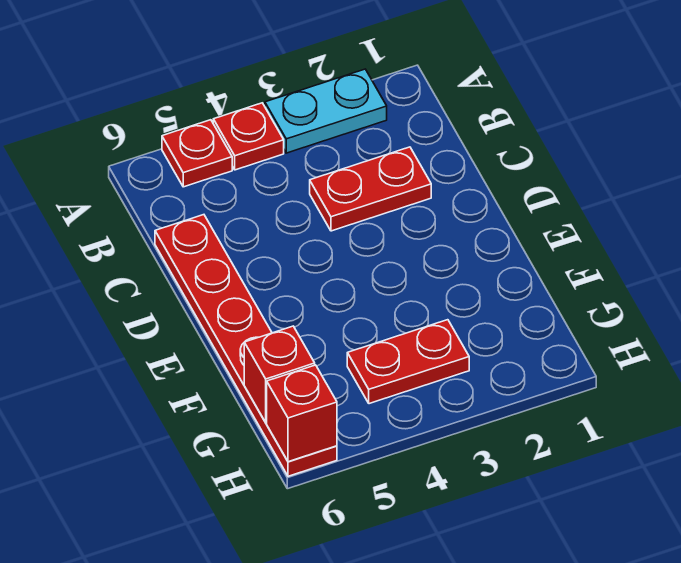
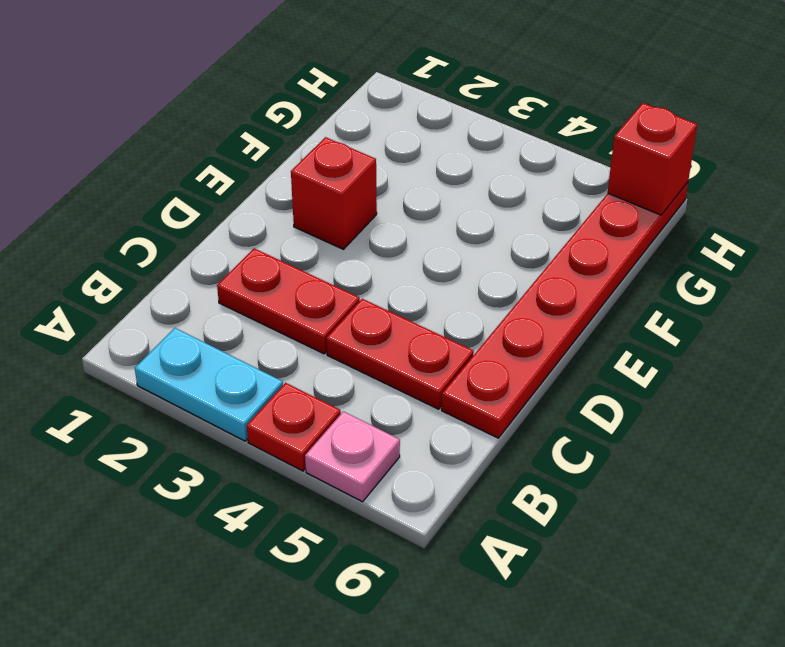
red 1x1 plate [162,120,232,187] -> pink 1x1 plate [305,411,400,502]
red 1x2 plate [347,320,469,404] -> red 1x2 plate moved to [327,299,474,409]
red 1x1 brick [244,326,315,423] -> red 1x1 brick moved to [291,137,377,249]

